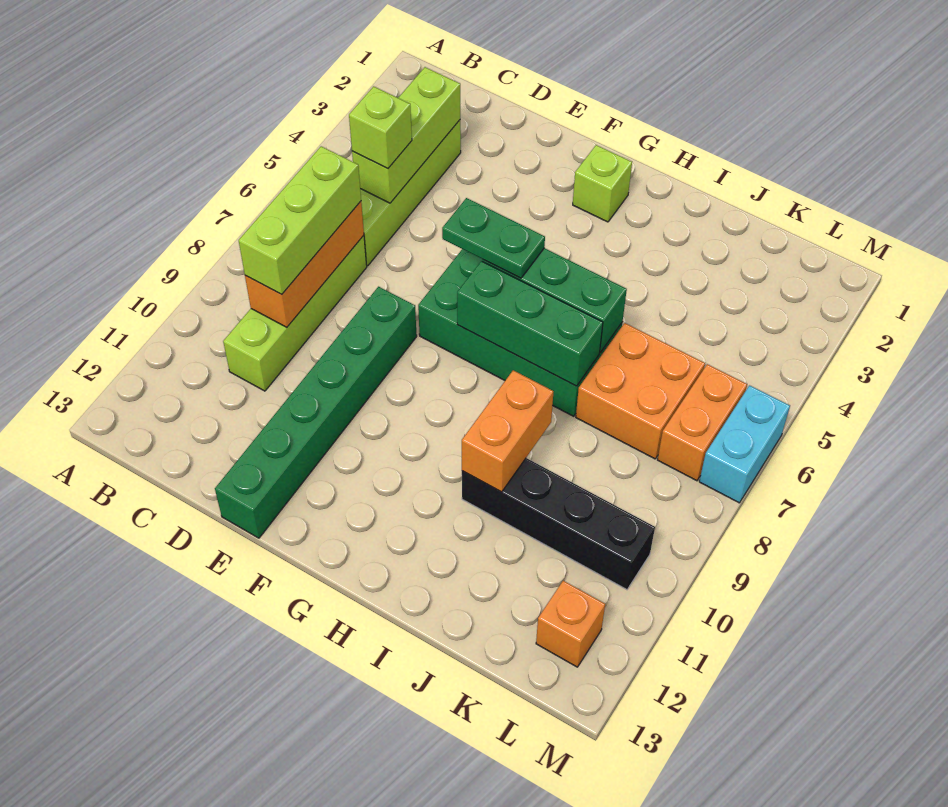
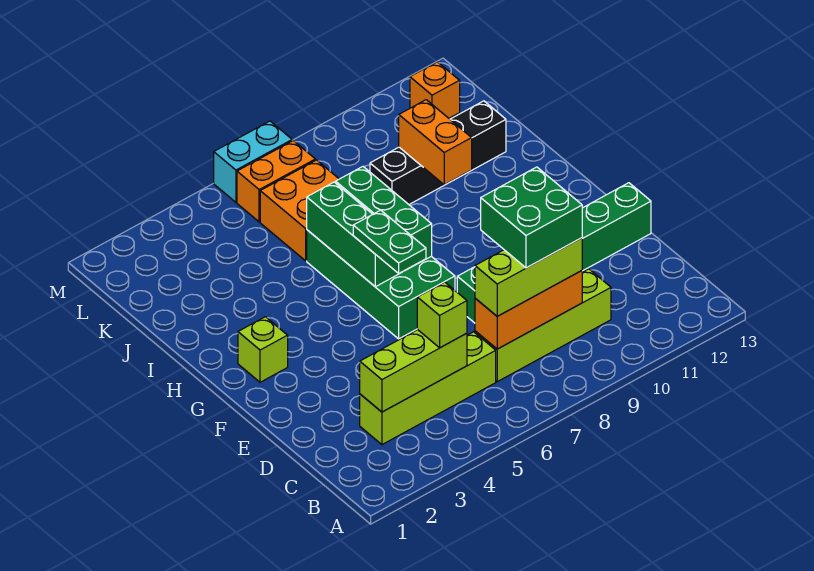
none -> green 2x2 brick [481,167,582,268]
orange 1x2 brick [462,370,553,492] -> orange 1x2 brick turned to [399,100,472,185]
black 1x4 brick [462,458,655,590] -> black 1x4 brick turned to [370,101,506,204]

